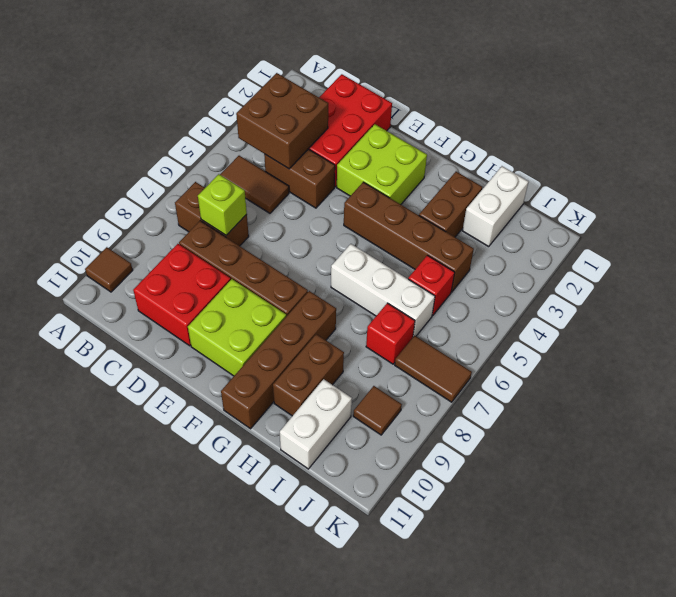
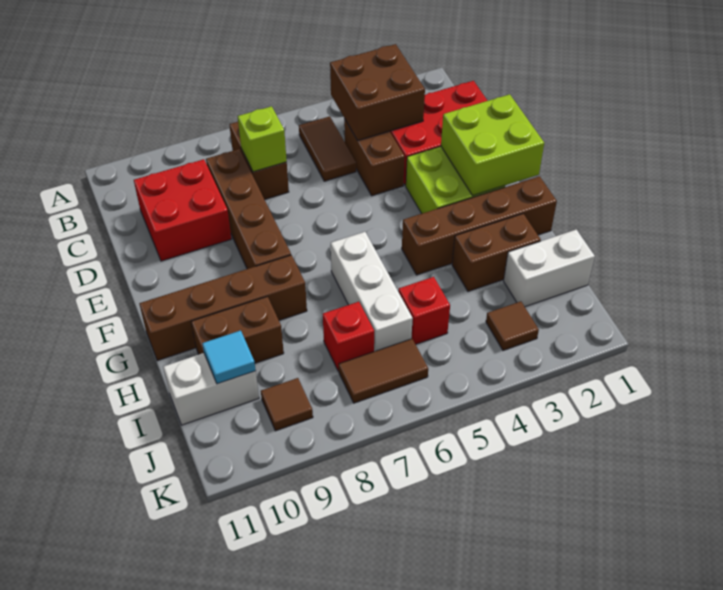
brown 1x1 tile [85,247,133,292] -> brown 1x1 tile moved to [486,301,539,350]
lime 2x2 brick [188,279,286,376] -> lime 2x2 brick moved to [441,94,544,196]
brown 1x4 brick [344,182,474,292] -> brown 1x4 brick turned to [402,176,557,275]
none -> cyan 1x1 tile [202,330,256,384]
brown 1x2 tile [395,336,472,402] -> brown 1x2 tile turned to [339,339,428,403]

